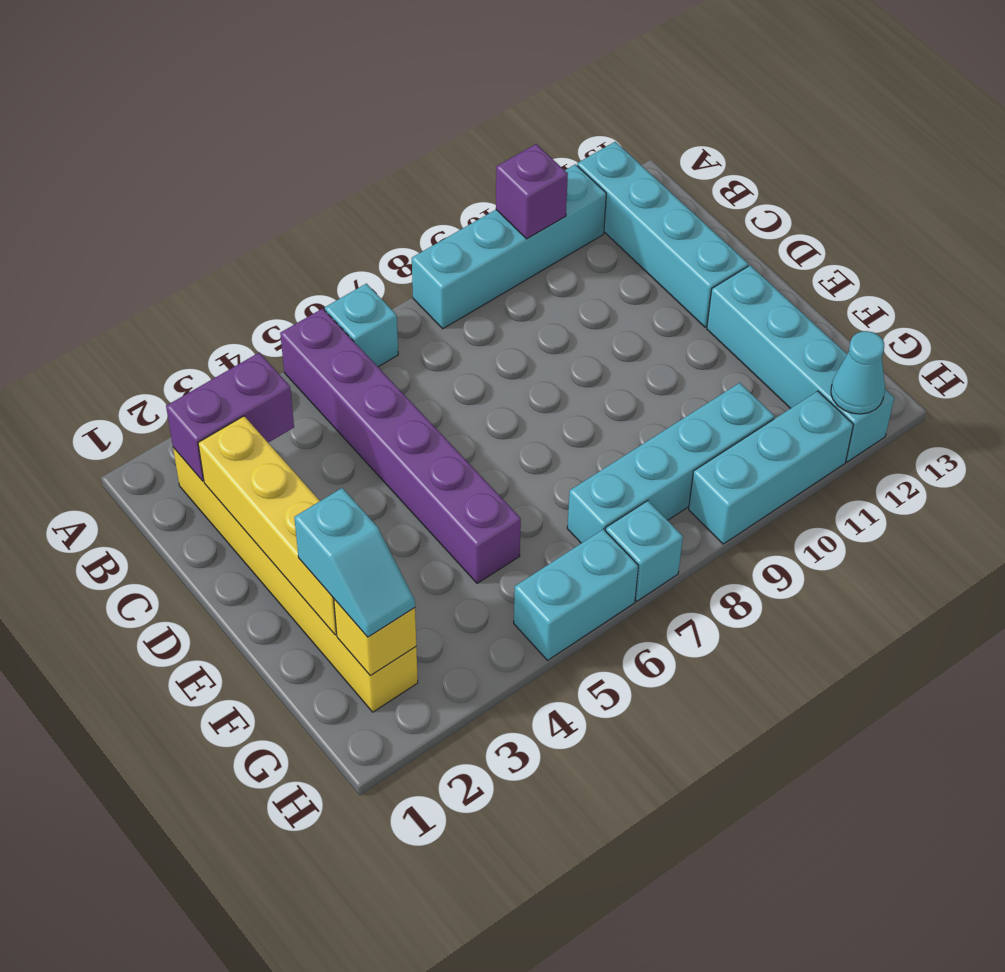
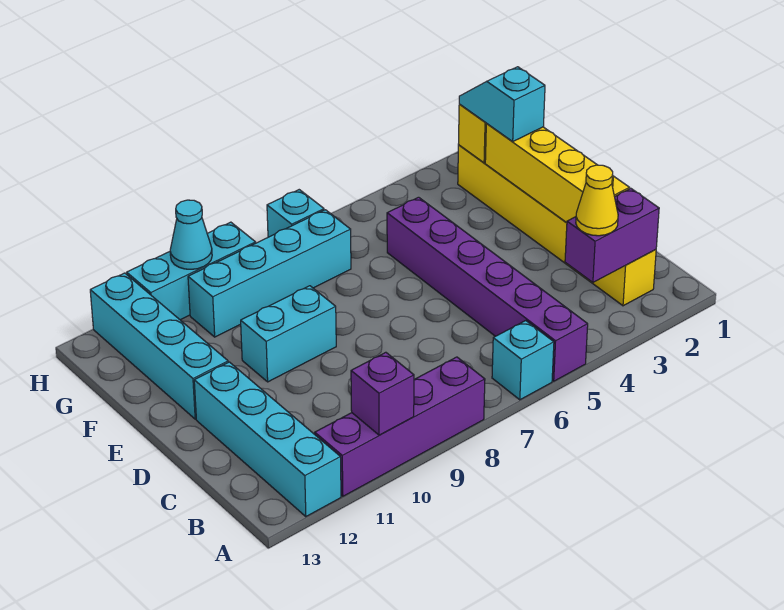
cyan 1x4 brick [412,164,606,329] -> purple 1x4 brick [315,357,485,496]
none -> yellow 1x1 cone [576,165,618,236]
cyan 1x2 brick [514,529,638,660] -> cyan 1x2 brick moved to [241,286,336,382]
cyan 1x1 cone [831,331,885,414] -> cyan 1x1 cone moved to [170,200,212,269]

